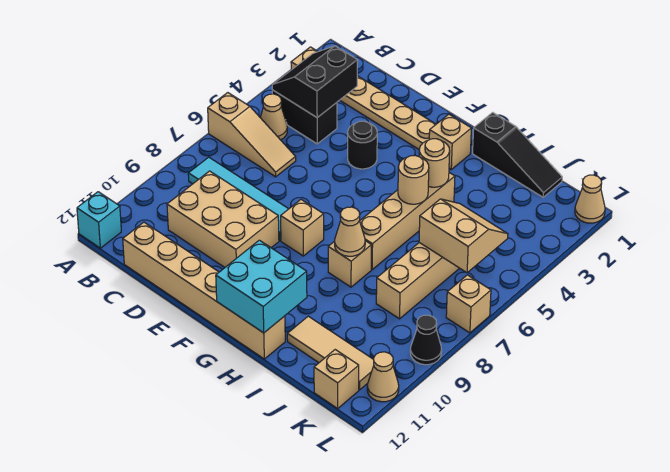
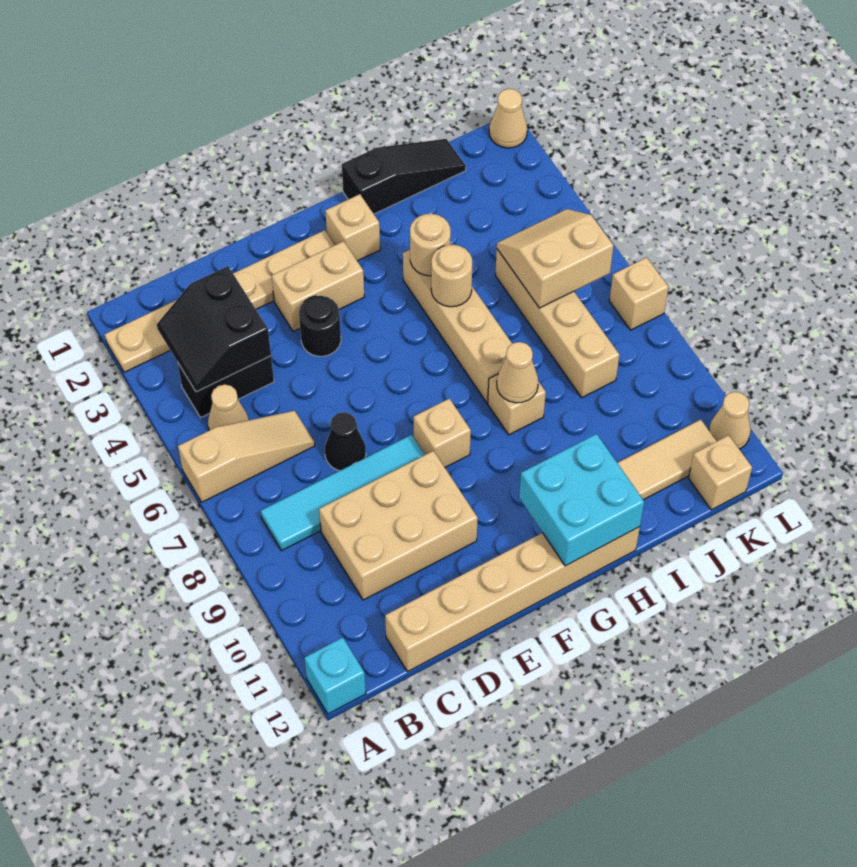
none -> tan 1x2 brick [272,241,364,332]
black 1x1 cone [410,315,442,365] -> black 1x1 cone moved to [325,412,366,471]

